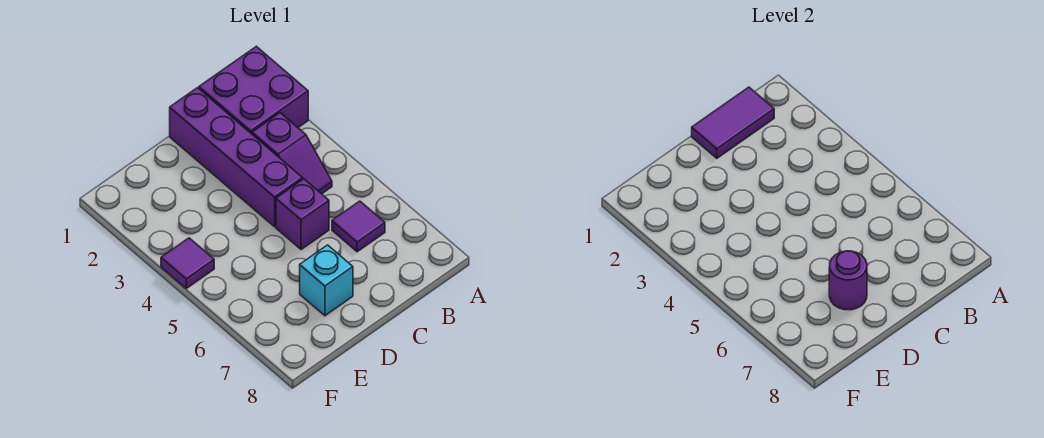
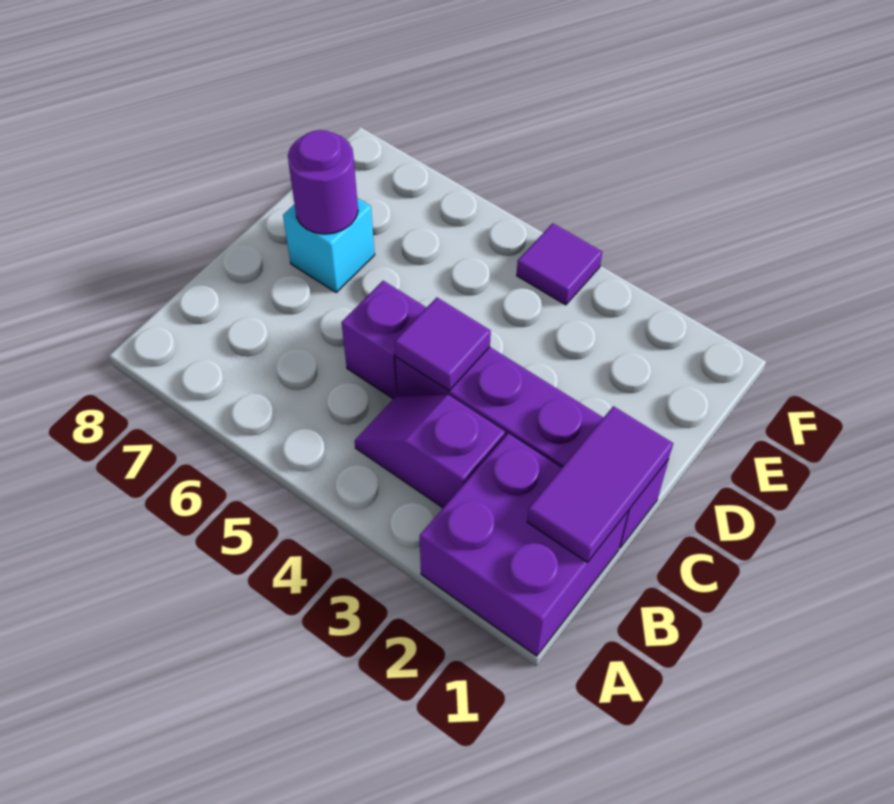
purple 1x1 tile [332,201,385,252] -> purple 1x1 tile moved to [395,297,491,391]

